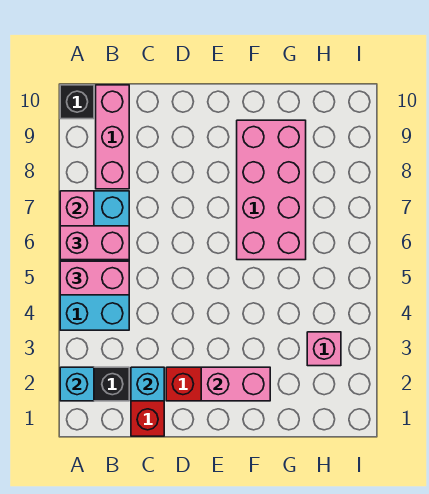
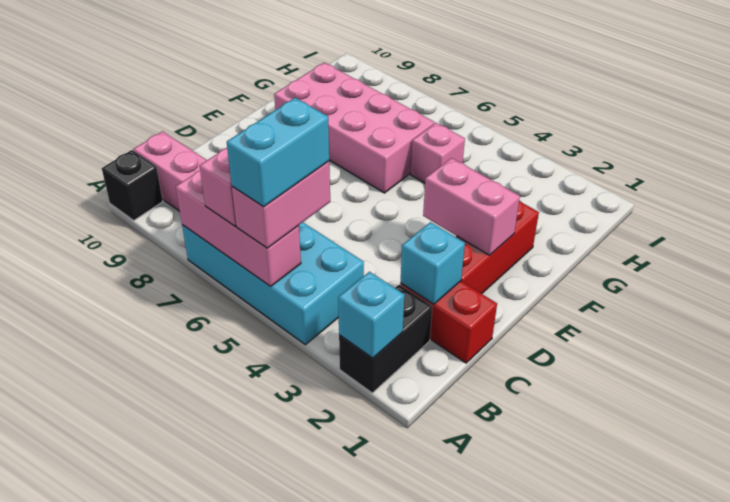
none -> cyan 1x2 brick [227,98,329,207]
pink 1x2 brick [201,367,270,401] -> pink 1x2 brick turned to [423,158,520,255]
pink 1x1 brick [307,332,341,366] -> pink 1x1 brick moved to [411,123,465,183]

